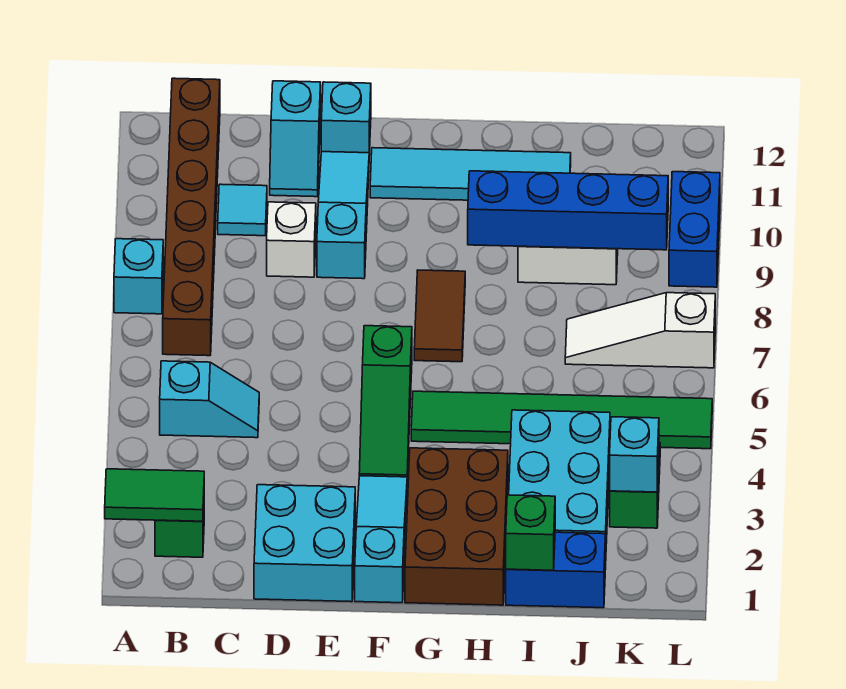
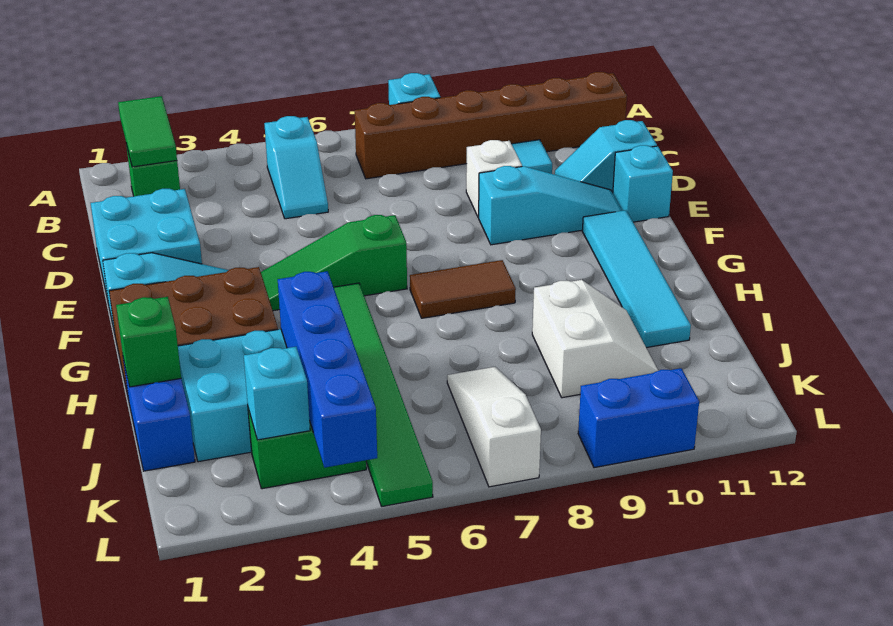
blue 1x4 brick [468,171,668,250] -> blue 1x4 brick moved to [278,271,377,468]

